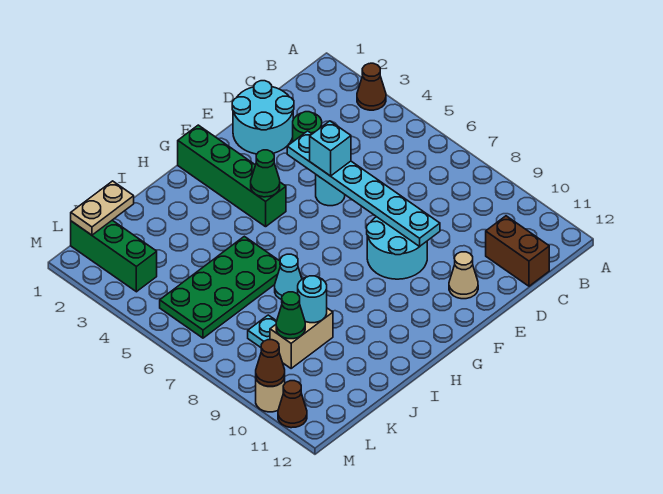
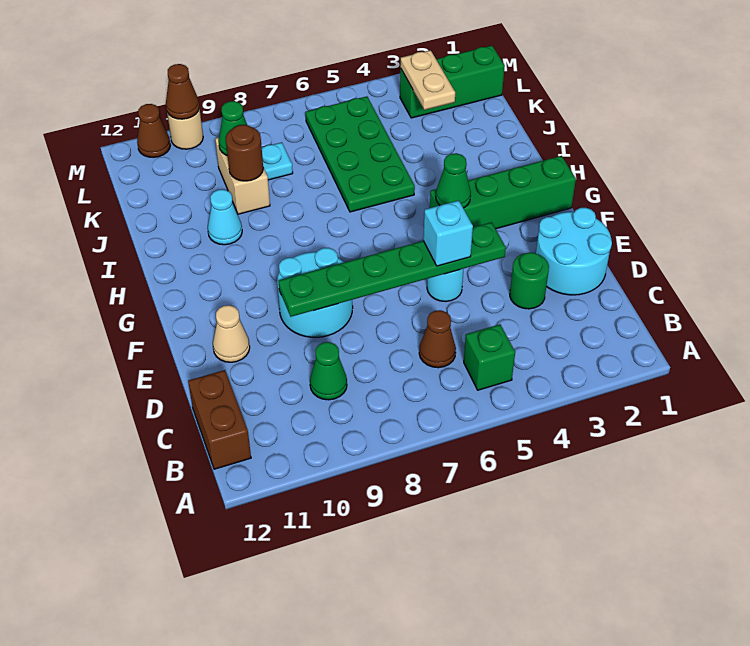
brown 1x1 cone [357,63,386,110] -> brown 1x1 cone moved to [419,310,456,368]
none -> green 1x1 brick [464,324,515,390]
none -> green 1x1 cone [310,342,347,400]
brown 1x2 brick [486,216,549,286] -> brown 1x2 brick turned to [188,370,251,469]
cyan 1x6 plate [287,131,440,246] -> green 1x6 plate [279,222,506,317]
cyan 1x1 cone [275,254,302,300] -> cyan 1x1 cone moved to [208,189,242,245]
cyan 1x1 round brick [298,276,327,323] -> brown 1x1 round brick [226,125,263,181]
tan 1x2 plate [71,181,134,235] -> tan 1x2 plate moved to [400,50,455,110]

